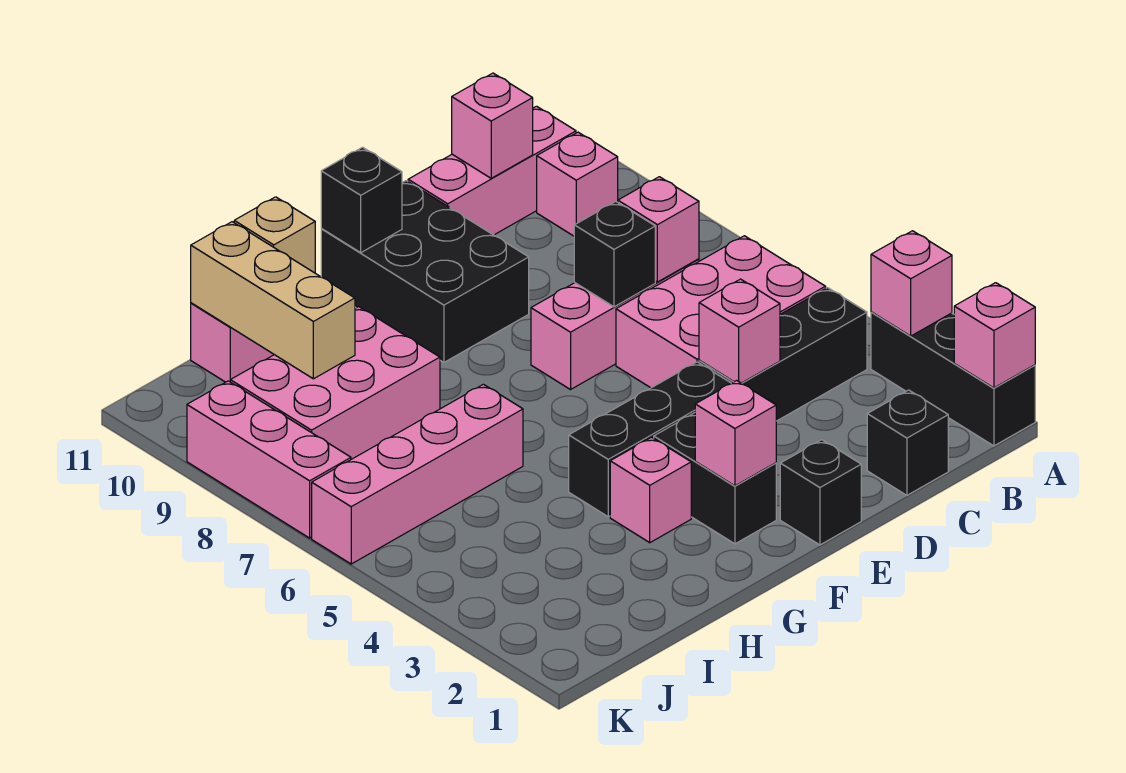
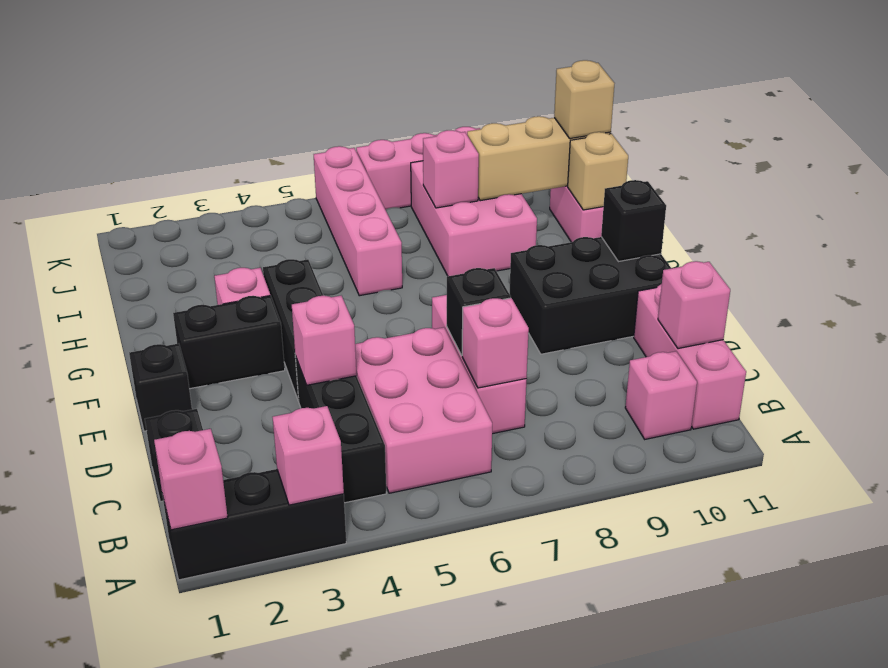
pink 1x1 brick [695,381,776,486] -> pink 1x1 brick moved to [423,130,479,208]
none -> tan 1x1 brick [554,60,614,139]

